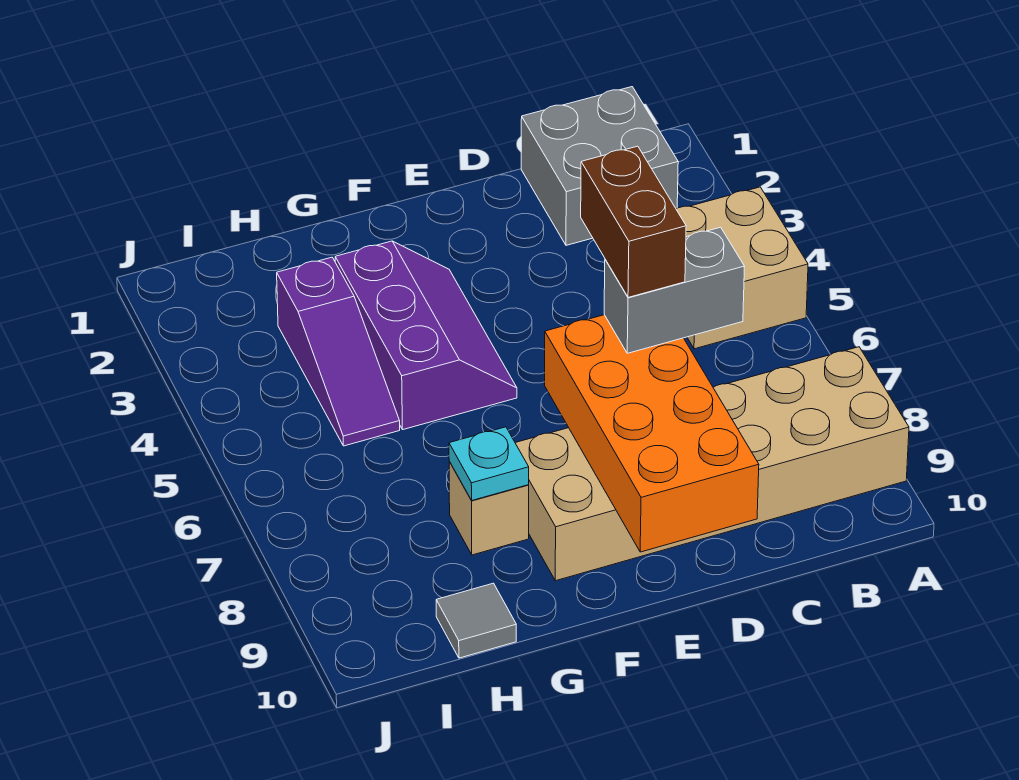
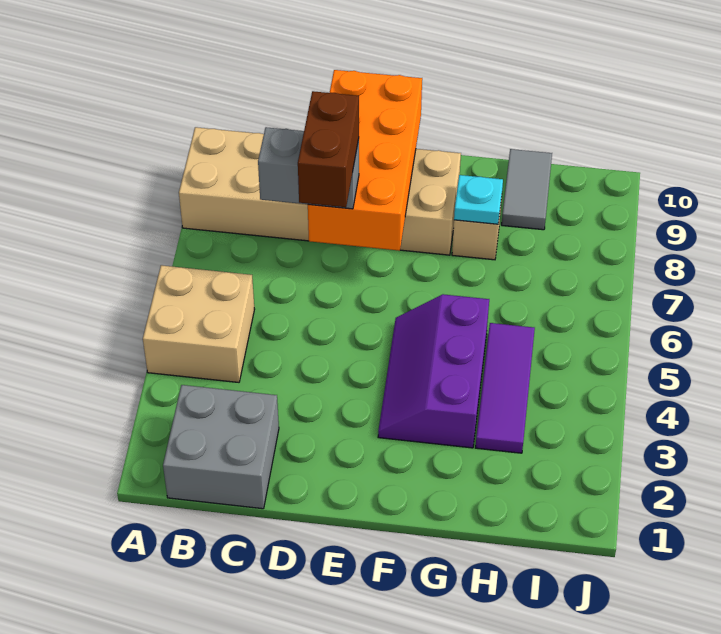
purple 1x3 slope [277,257,400,446] -> purple 1x3 tile [476,323,535,453]
grey 1x1 tile [436,583,516,658] -> grey 1x2 tile [502,149,552,230]

